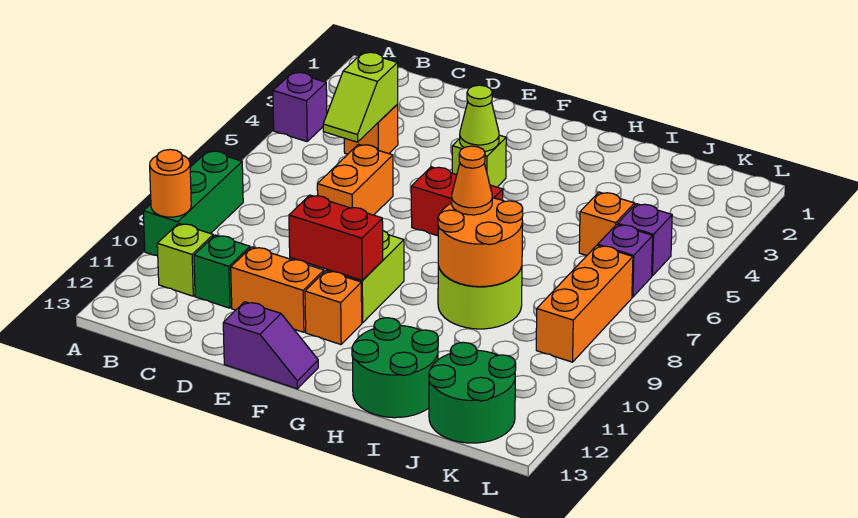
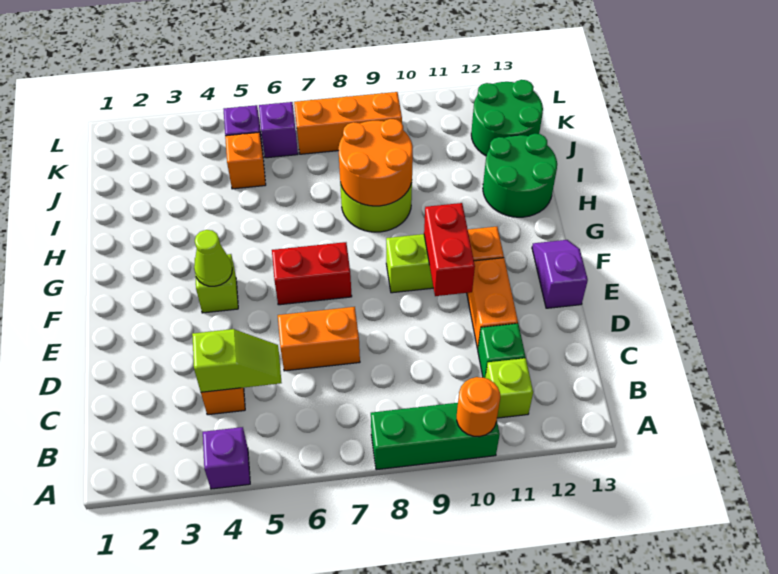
red 1x2 brick [411,167,503,236] -> red 1x2 brick turned to [272,242,352,305]
orange 1x1 cone [452,146,492,215] -> none

